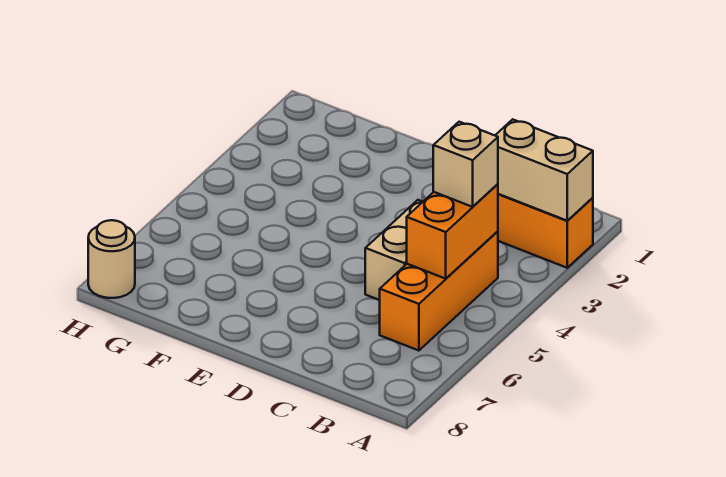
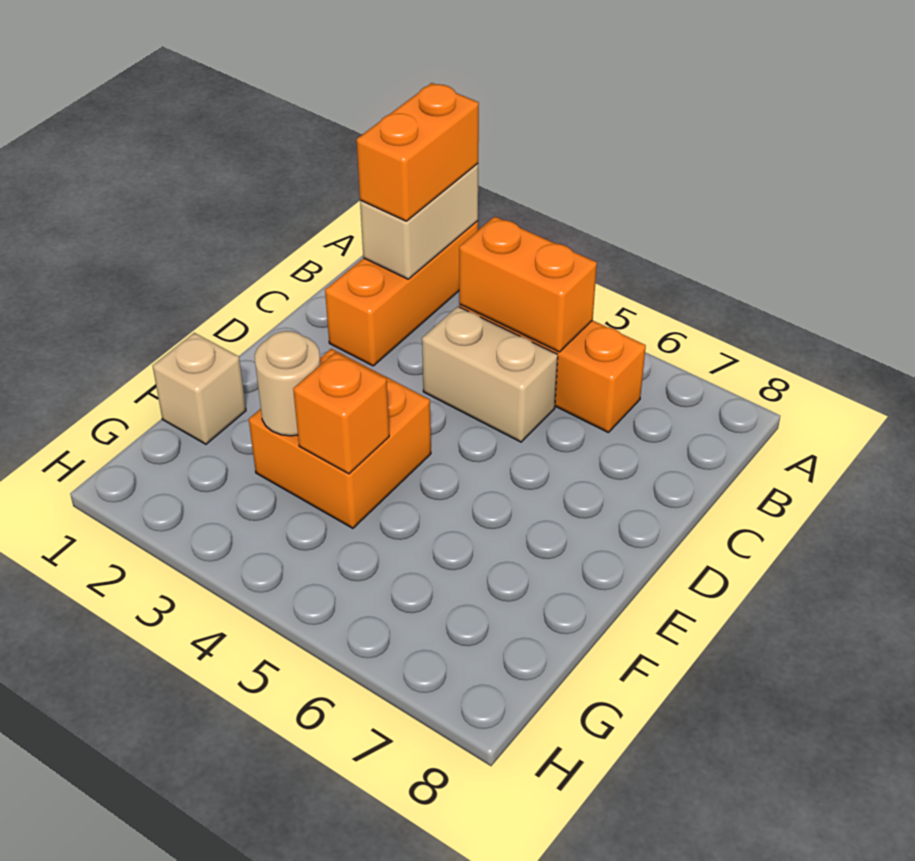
none -> orange 1x2 brick [357,83,479,221]
tan 1x1 brick [433,122,498,207] -> tan 1x1 brick moved to [153,333,246,444]
none -> orange 2x2 brick [249,349,431,528]
none -> orange 1x1 brick [293,352,389,474]
tan 1x1 round brick [88,220,135,298] -> tan 1x1 round brick moved to [255,331,320,436]

